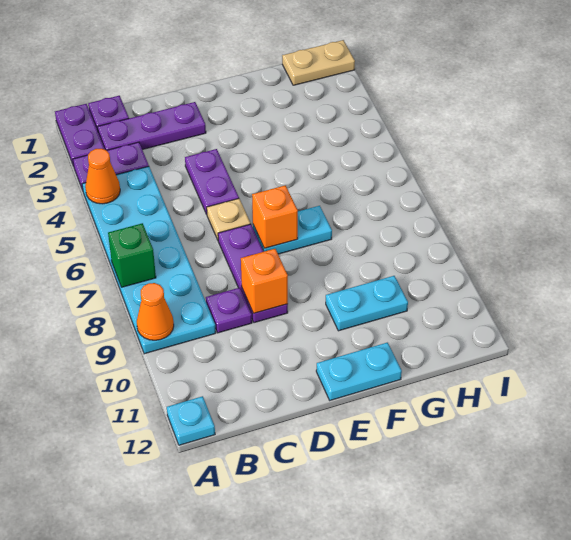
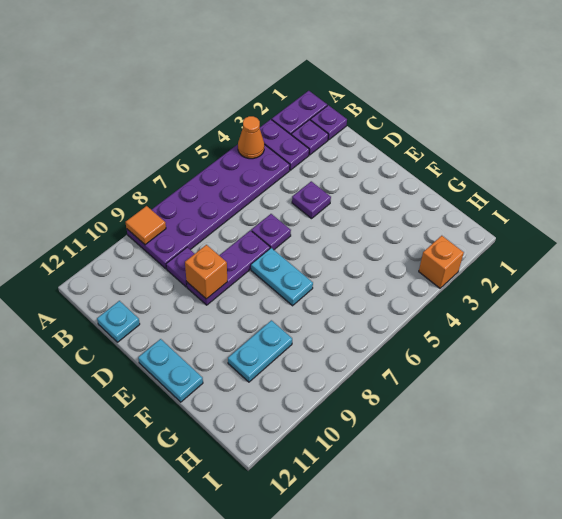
cyan 2x6 plate [82,167,216,354] -> purple 2x6 plate [127,144,290,269]
green 1x1 brick [108,223,156,287] -> none
orange 1x1 cone [137,283,174,340] -> orange 1x1 tile [126,206,166,245]
cyan 1x1 plate [167,396,215,445] -> cyan 1x1 plate moved to [97,301,140,342]
purple 1x3 plate [98,102,206,150] -> purple 1x1 plate [291,120,328,155]
purple 1x2 plate [185,149,239,214] -> purple 1x1 plate [292,181,331,219]
tan 1x1 plate [207,199,251,240] -> purple 1x1 plate [251,214,291,250]
orange 1x1 brick [252,185,298,248] -> orange 1x1 brick moved to [419,236,464,288]
cyan 1x2 plate [326,276,408,331] -> cyan 1x2 plate turned to [228,320,292,382]
tan 1x2 plate [282,40,355,85] -> none

